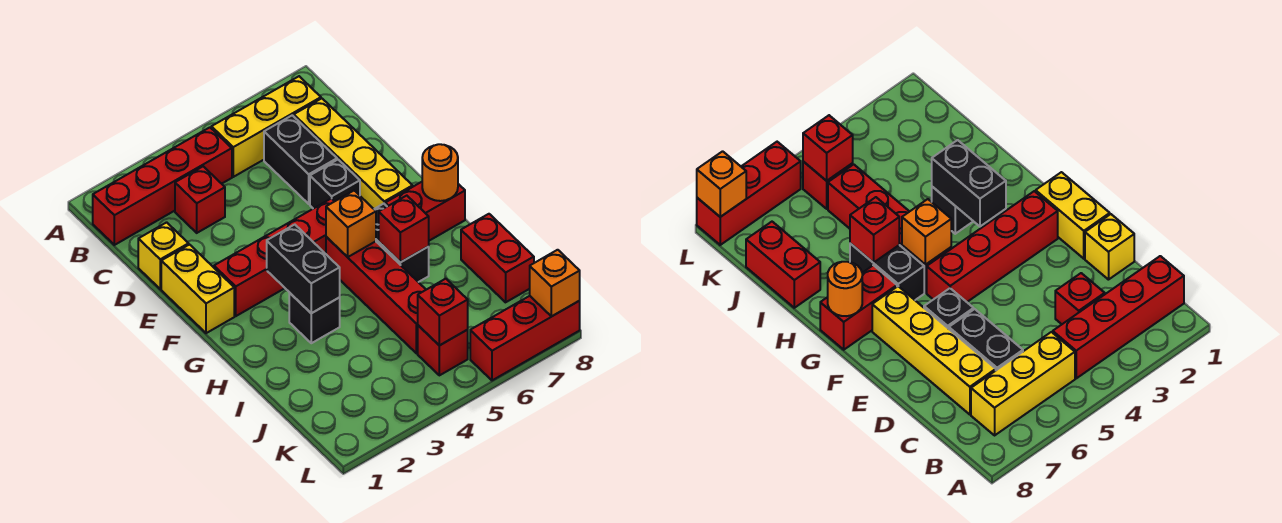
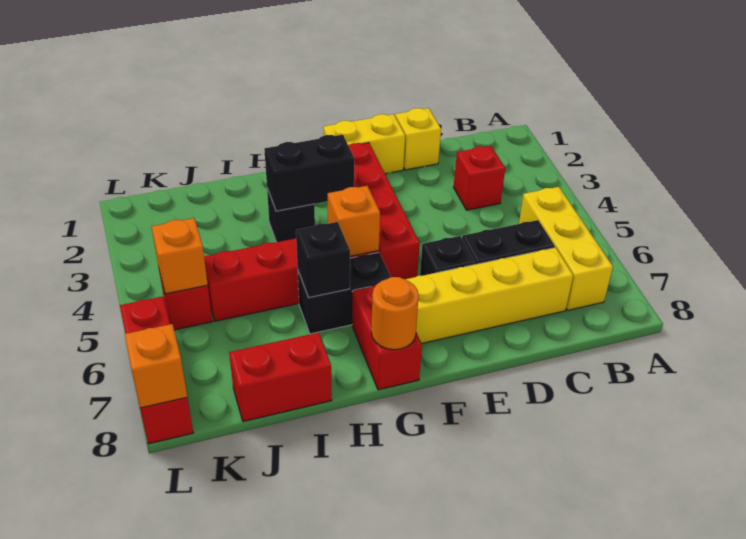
red 1x4 brick [93,127,232,245] -> none
red 1x1 brick [379,196,429,262] -> black 1x1 brick [296,222,350,298]
red 1x1 brick [418,279,468,345] -> orange 1x1 brick [151,218,208,294]

